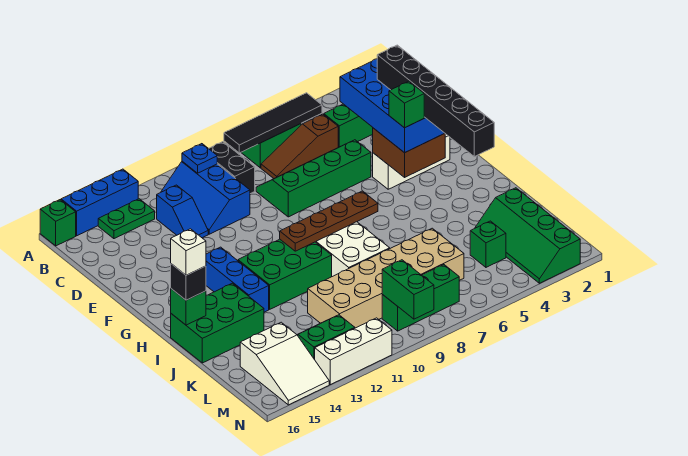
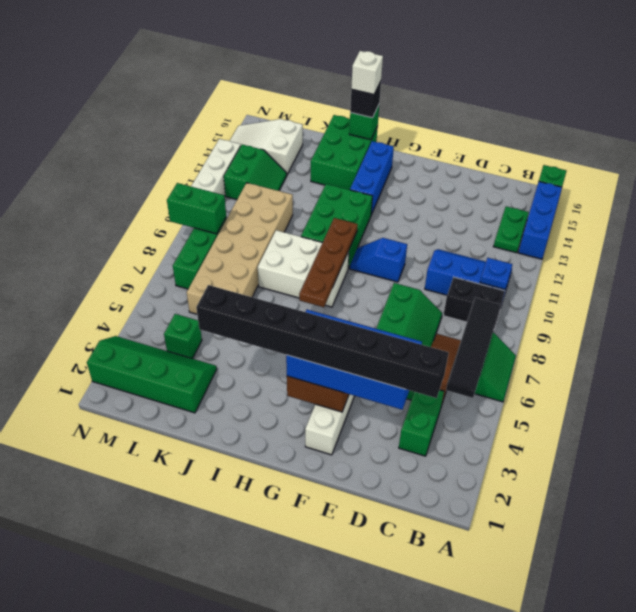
blue 1x2 slope [157,185,208,238] -> blue 1x2 slope moved to [350,238,407,282]
black 1x6 brick [377,45,494,156] -> black 1x8 brick [196,285,449,398]
green 1x1 brick [389,81,424,128] -> none
blue 1x3 brick [206,247,269,312] -> blue 1x3 brick turned to [350,141,394,215]

